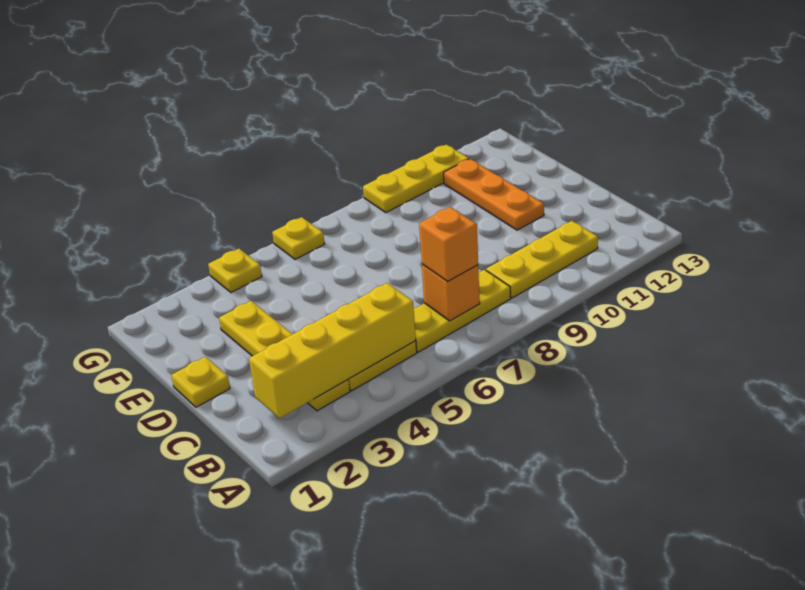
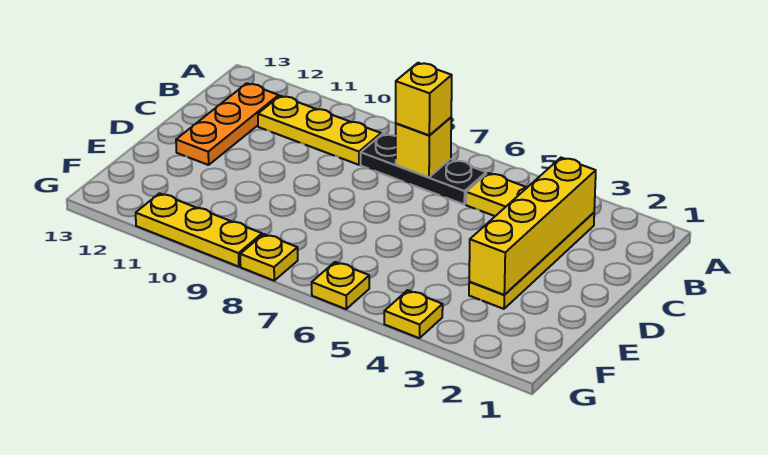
yellow 1x4 brick [249,283,416,418] -> yellow 1x4 brick turned to [469,158,596,295]
yellow 1x3 plate [414,270,511,352] -> black 1x3 plate [361,134,486,204]
orange 1x1 brick [422,264,480,321] -> yellow 1x1 brick [396,117,451,177]
orange 1x1 brick [419,207,478,282] -> yellow 1x1 brick [396,63,452,135]
yellow 1x1 plate [171,357,230,407] -> yellow 1x1 plate moved to [240,234,298,281]
orange 1x3 plate [444,159,544,230] -> orange 1x3 plate moved to [176,83,279,165]

